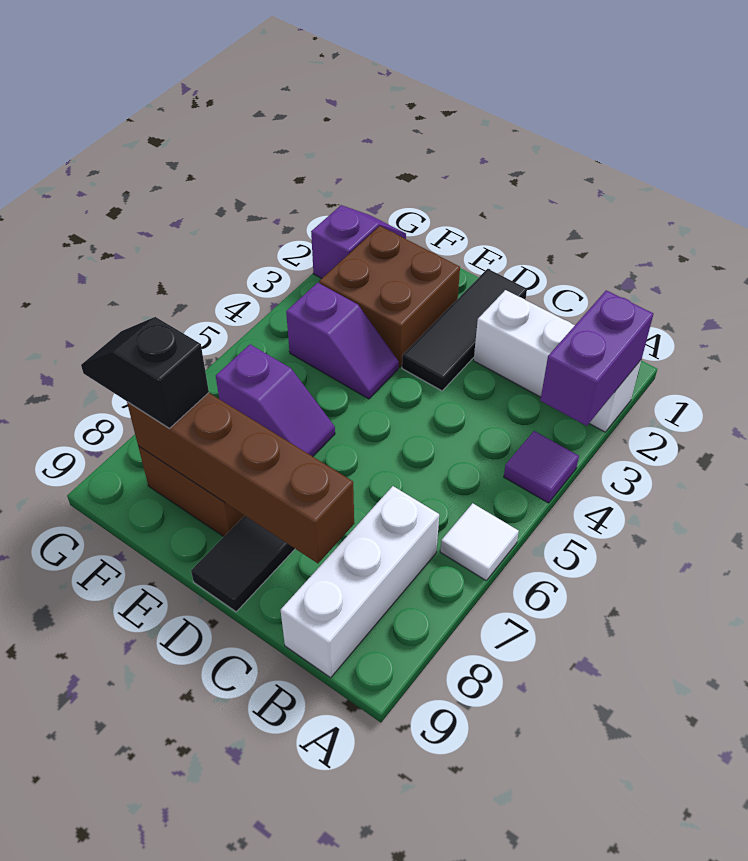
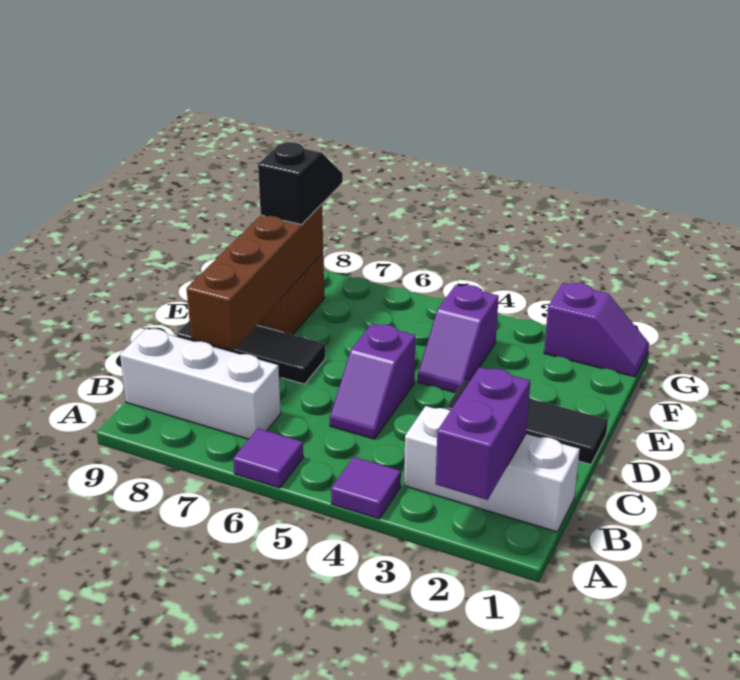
white 1x3 brick [474,290,641,432] -> white 1x3 brick turned to [404,406,580,532]
purple 1x2 brick [540,290,653,426] -> purple 1x2 brick turned to [436,367,530,500]
white 1x1 tile [440,503,519,580] -> purple 1x1 tile [233,429,303,488]
brown 2x2 brick [319,226,460,367] -> none
purple 1x2 slope [216,344,335,456] -> purple 1x2 slope moved to [330,324,416,439]

